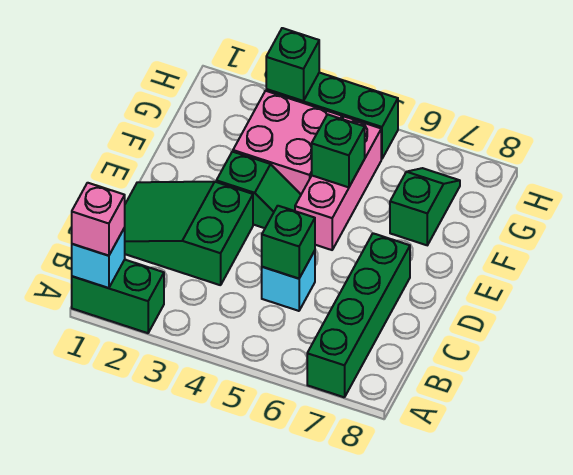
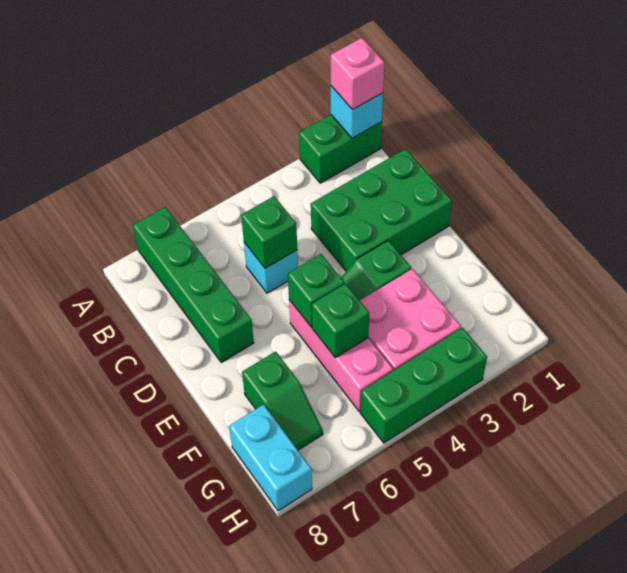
green 2x3 slope [125,182,253,285] -> green 2x3 brick [311,149,452,271]
none -> cyan 1x2 brick [229,405,312,511]
green 1x1 brick [266,28,319,101] -> green 1x1 brick moved to [288,254,344,327]

